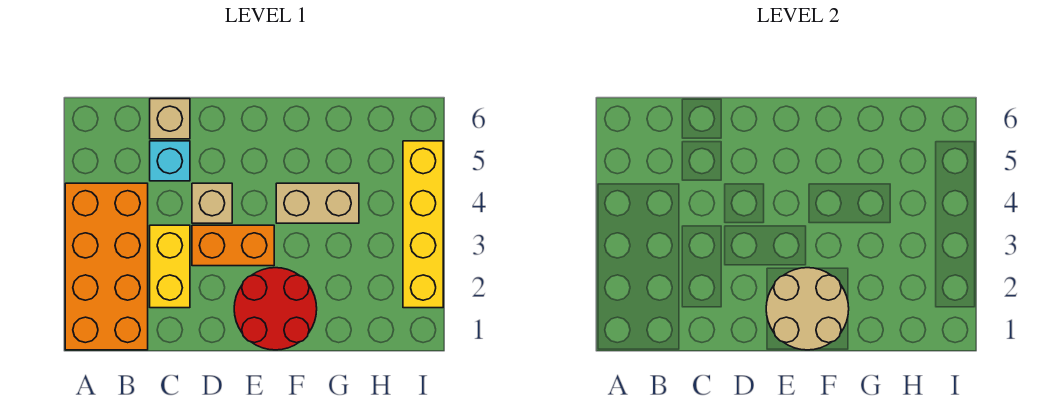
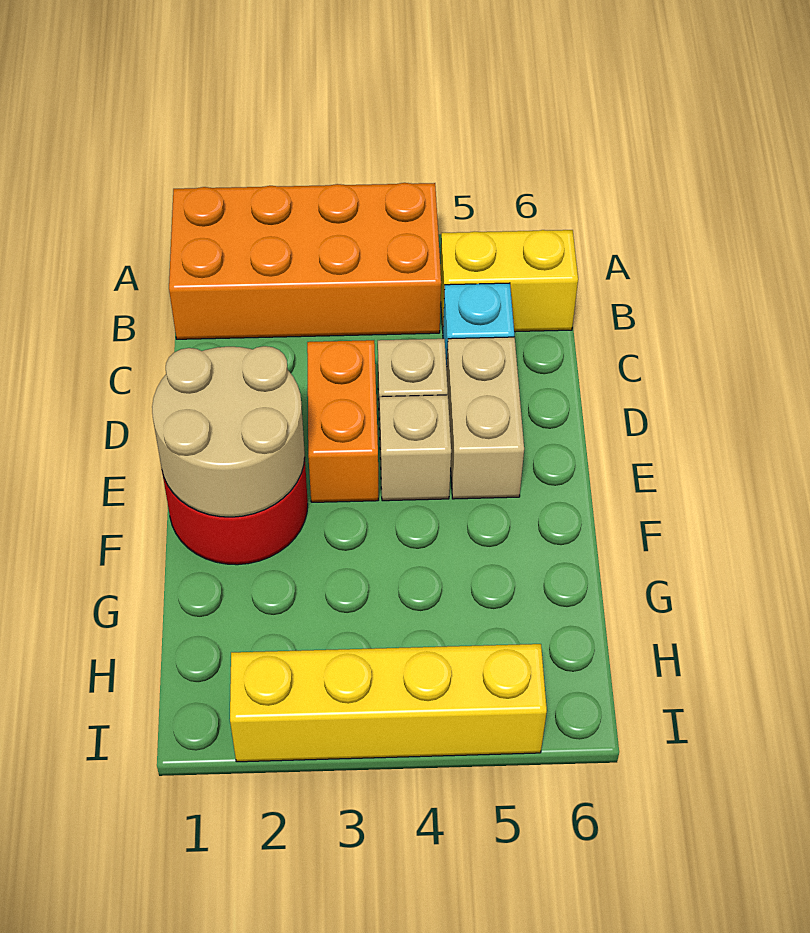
yellow 1x2 brick [150,225,190,308] -> yellow 1x2 brick moved to [440,230,578,332]
tan 1x1 brick [150,99,190,139] -> tan 1x1 brick moved to [380,395,451,501]
tan 1x2 brick [276,183,359,223] -> tan 1x2 brick moved to [446,337,524,499]

